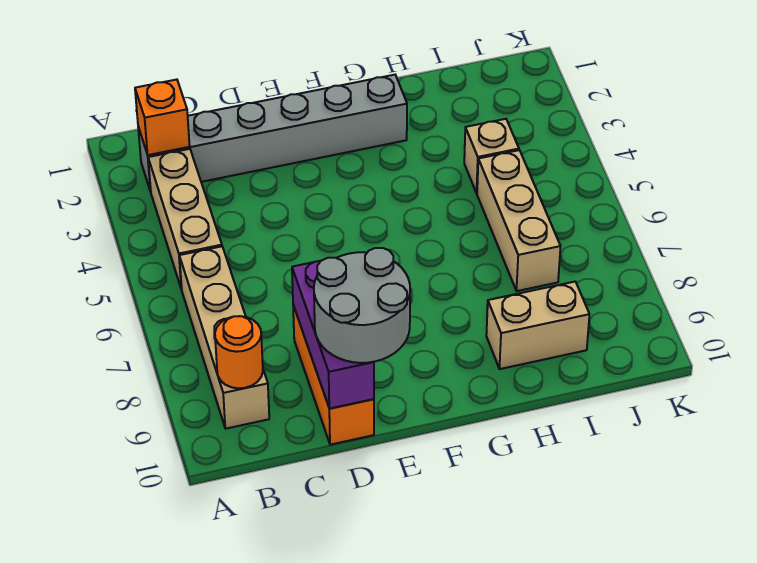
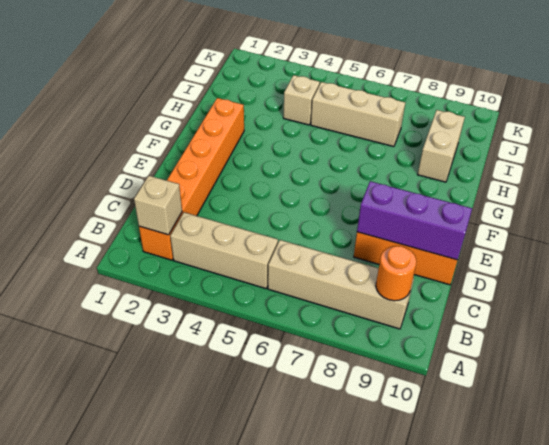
grey 1x6 brick [138,75,407,192] -> orange 1x6 brick [139,98,244,260]
orange 1x1 brick [135,80,190,155] -> tan 1x1 brick [134,176,182,235]
grey 2x2 round brick [314,248,410,363] -> none

